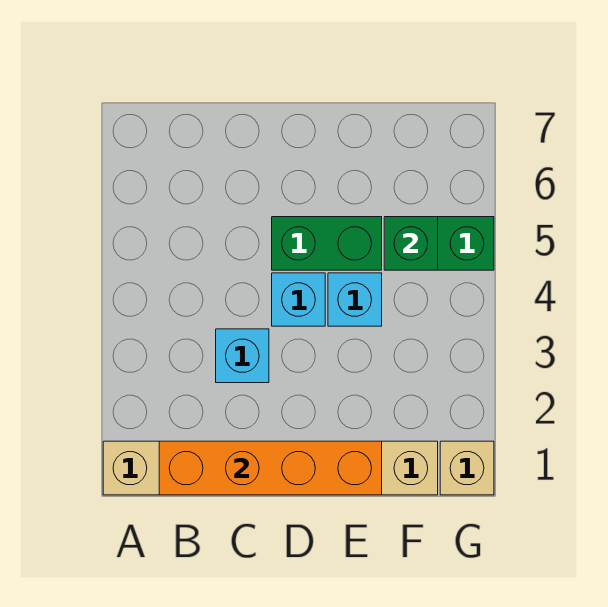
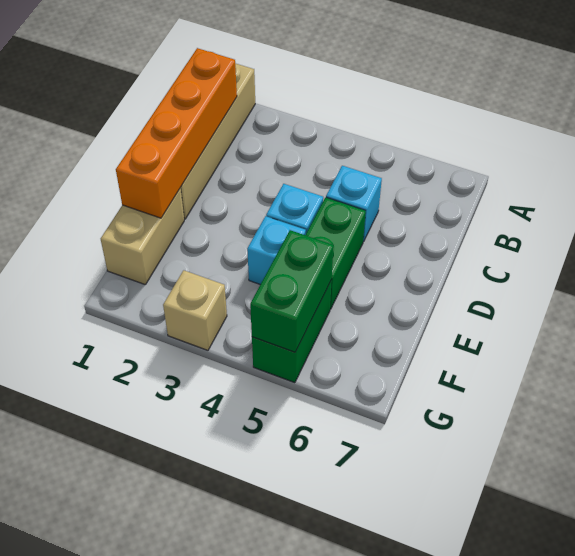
cyan 1x1 brick [216,329,269,383] -> cyan 1x1 brick moved to [326,166,382,242]
green 1x1 brick [384,217,438,270] -> green 1x2 brick [250,230,333,352]
tan 1x1 brick [440,441,494,495] -> tan 1x1 brick moved to [163,270,227,350]

